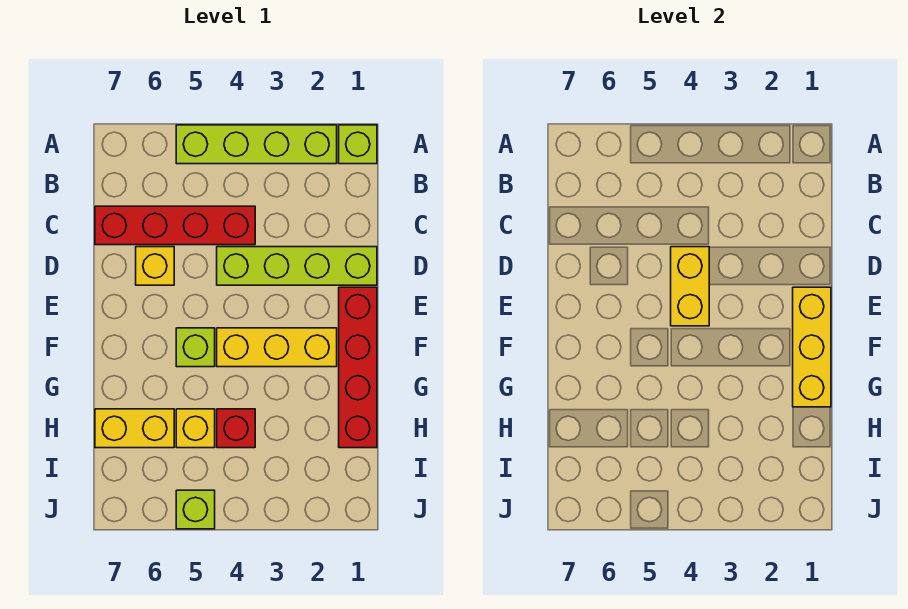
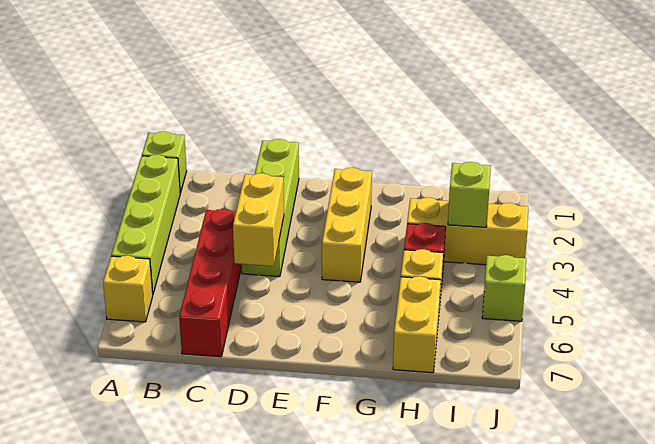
yellow 1x2 brick [671,247,709,326] -> yellow 1x2 brick turned to [233,173,284,266]
yellow 1x1 brick [136,247,174,285] -> yellow 1x1 brick moved to [103,256,153,322]
red 1x4 brick [339,287,377,448] -> none
yellow 1x3 brick [793,287,831,407] -> yellow 1x3 brick moved to [407,197,528,265]
lime 1x1 brick [176,328,215,367] -> lime 1x1 brick moved to [448,162,491,227]

